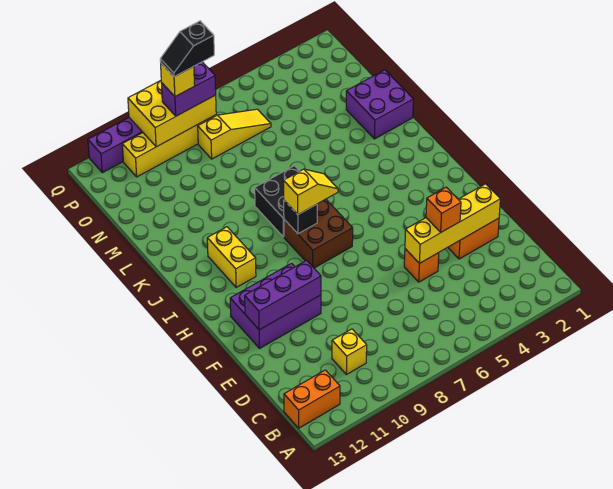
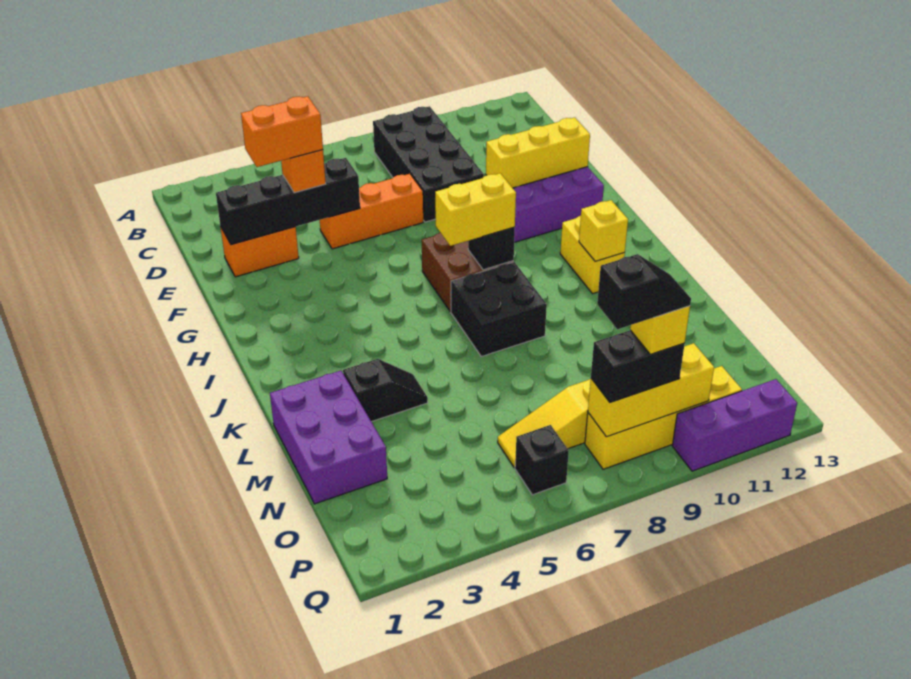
none -> black 2x4 brick [373,106,484,222]
orange 1x2 brick [284,370,340,428] -> orange 1x2 brick moved to [241,96,323,167]
yellow 1x1 brick [332,329,367,375] -> yellow 1x1 brick moved to [579,200,628,261]
yellow 1x4 brick [405,184,500,263] -> black 1x4 brick [216,158,360,245]
orange 1x1 brick [404,249,439,282] -> orange 1x3 brick [320,174,423,249]
purple 1x3 brick [245,260,321,330] -> yellow 1x3 brick [486,117,590,188]
yellow 1x2 slope [284,169,338,214] -> yellow 1x2 brick [435,173,516,246]
purple 2x2 brick [346,70,413,139] -> purple 2x3 brick [270,371,387,504]
none -> black 1x2 slope [343,359,428,422]
none -> black 1x1 brick [515,425,569,495]
yellow 2x3 brick [128,81,216,147] -> yellow 1x3 brick [588,343,714,437]
purple 1x2 brick [161,62,216,116] -> black 1x2 brick [591,330,685,403]

